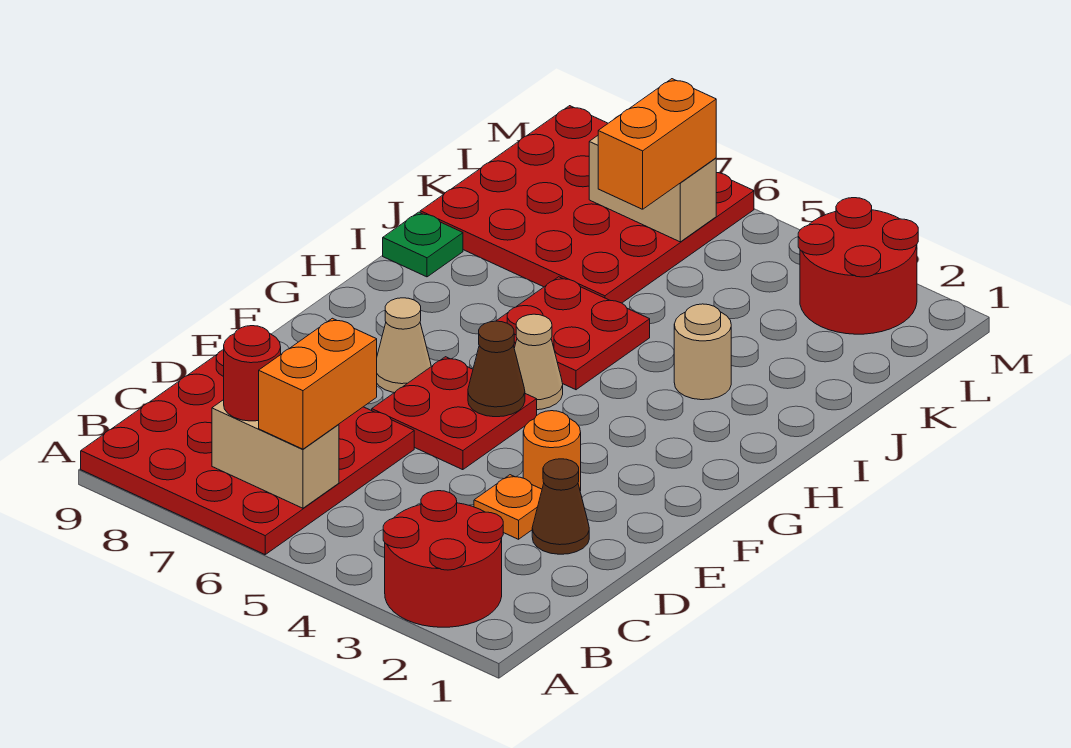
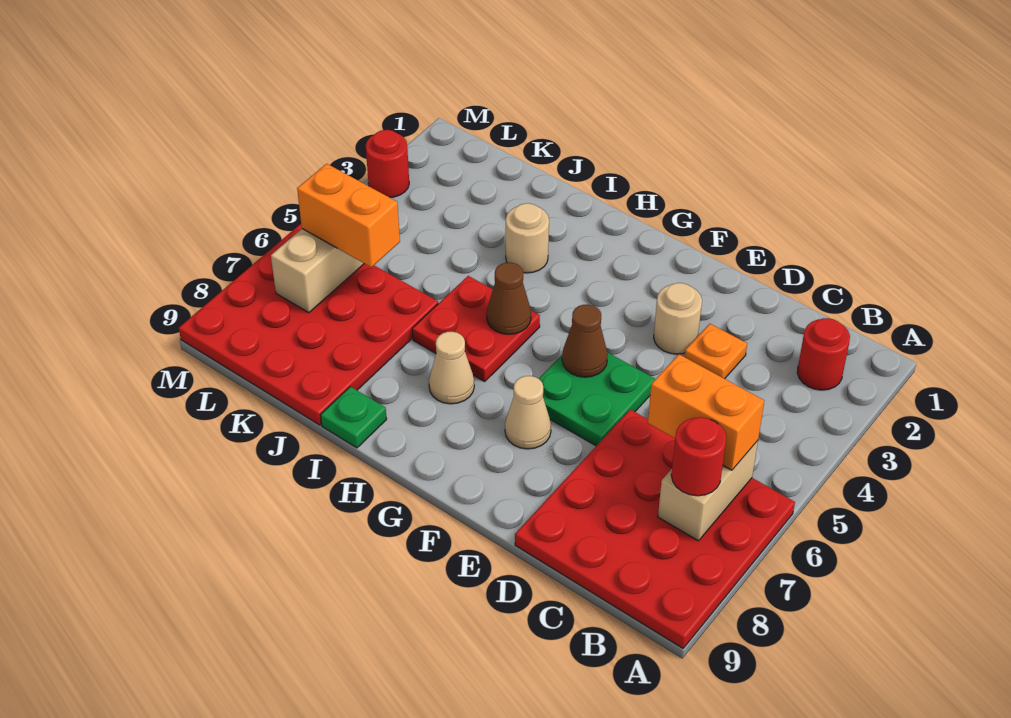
red 2x2 round brick [383,491,503,627] -> red 1x1 round brick [797,318,850,390]
brown 1x1 cone [532,459,589,554] -> brown 1x1 cone moved to [487,263,531,334]
orange 1x1 round brick [523,411,581,491] -> tan 1x1 round brick [654,283,702,354]
red 2x2 plate [372,357,537,470] -> green 2x2 plate [539,352,655,446]
tan 1x1 cone [514,314,563,410] -> tan 1x1 cone moved to [429,332,474,404]
red 2x2 round brick [798,198,918,334] -> red 1x1 round brick [366,130,409,198]

